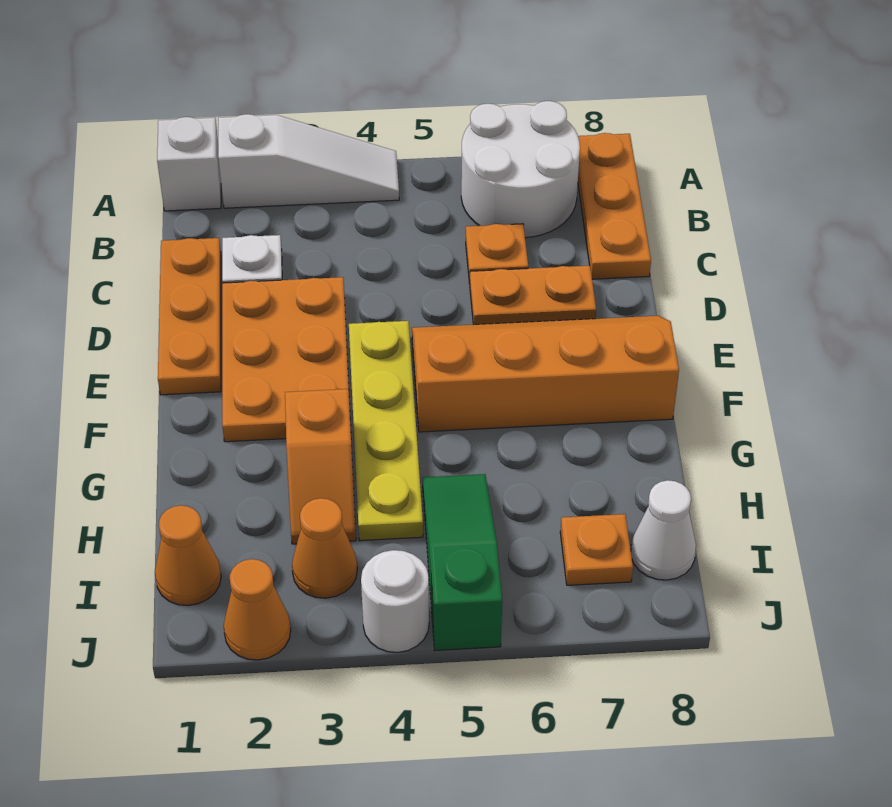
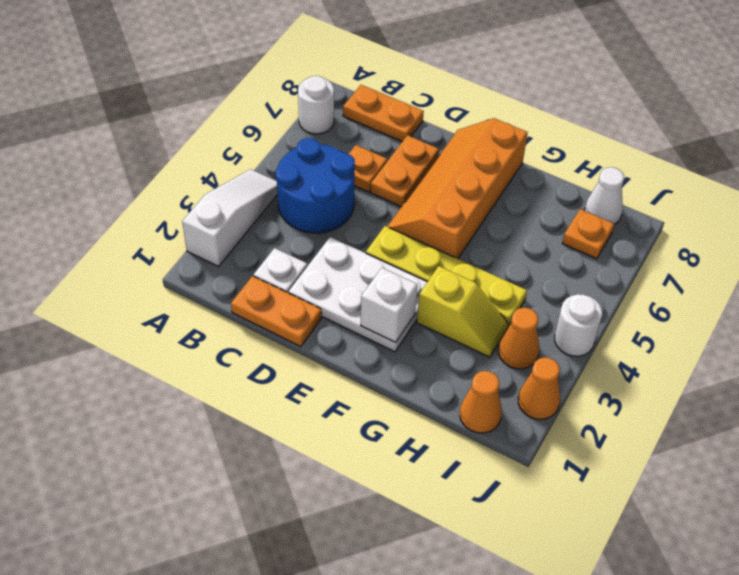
white 1x1 brick [157,117,221,211] -> white 1x1 brick moved to [361,268,417,342]
white 2x2 round brick [461,101,580,238] -> white 1x1 round brick [298,76,334,134]
orange 1x3 plate [578,133,651,279] -> orange 1x2 plate [343,85,424,141]
none -> blue 2x2 round brick [276,138,355,233]
orange 1x3 plate [158,238,221,395] -> orange 1x2 plate [231,276,322,347]
orange 2x3 plate [222,277,351,442] -> white 2x3 plate [289,237,427,352]
orange 1x2 slope [285,389,356,544] -> yellow 1x2 slope [417,266,508,357]
green 1x3 slope [423,474,502,650] -> none

